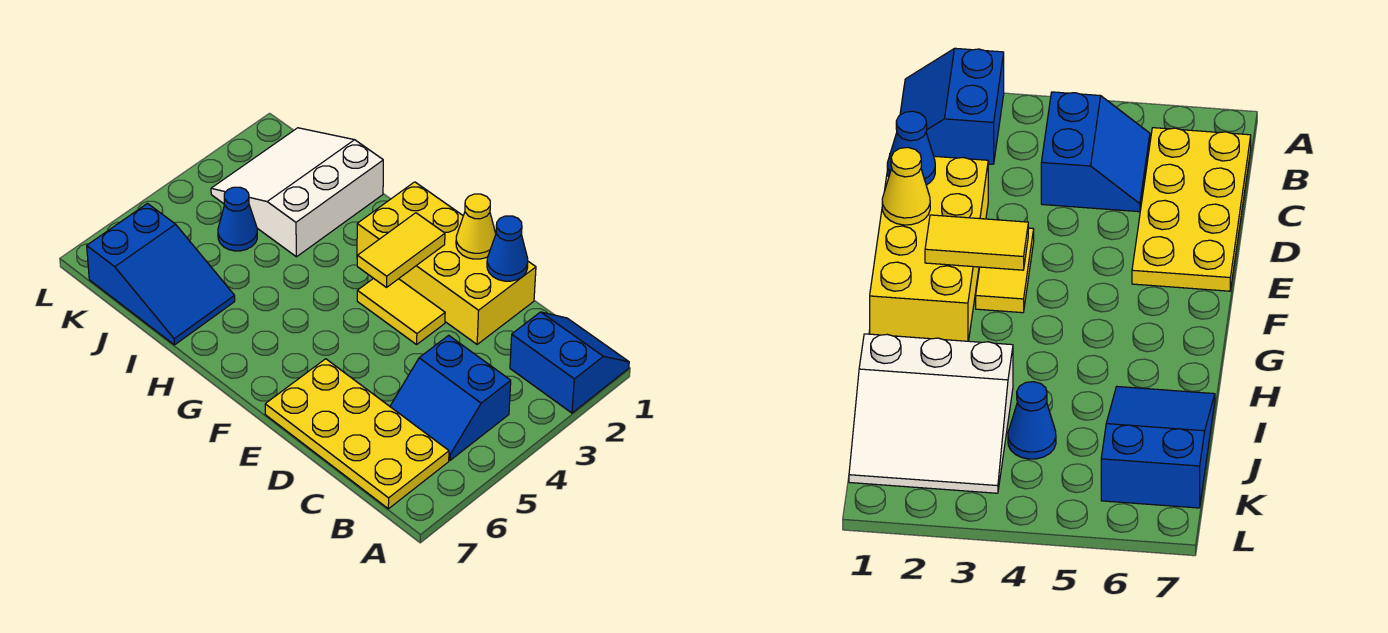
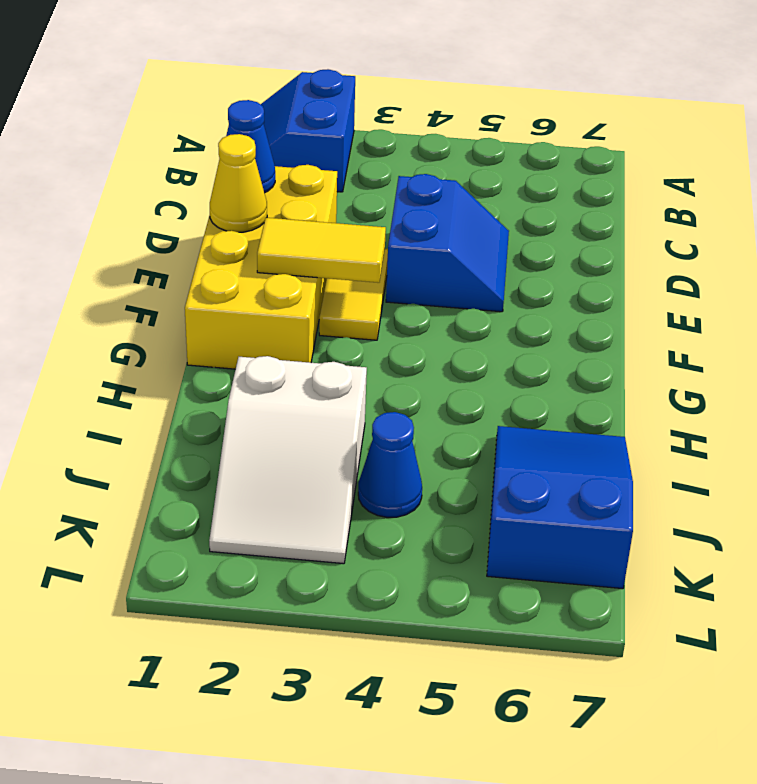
blue 2x2 slope [390,335,511,460] -> blue 2x2 slope moved to [386,174,509,312]
yellow 2x4 plate [265,359,449,509] -> none
white 3x3 slope [211,128,383,257] -> white 2x3 slope [209,356,367,564]

